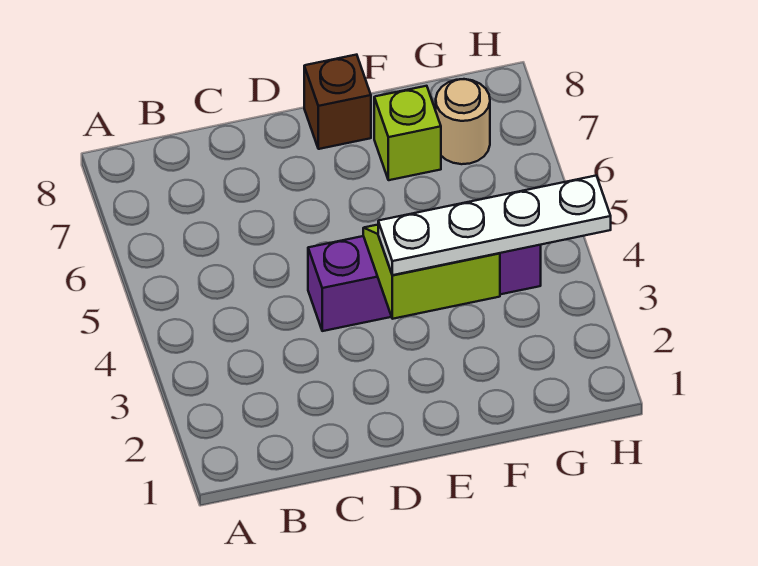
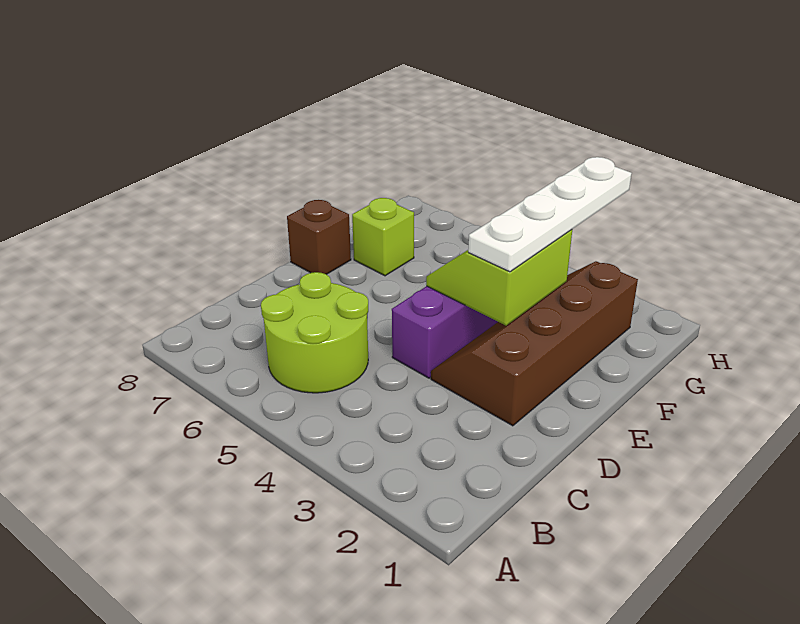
none -> lime 2x2 round brick [261,272,368,393]
none -> brown 2x4 slope [431,261,638,426]
tan 1x1 round brick [436,79,490,164] -> none

